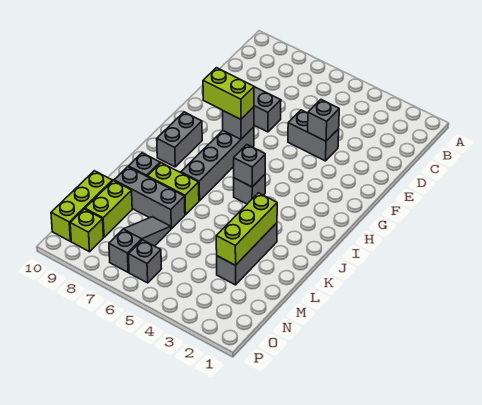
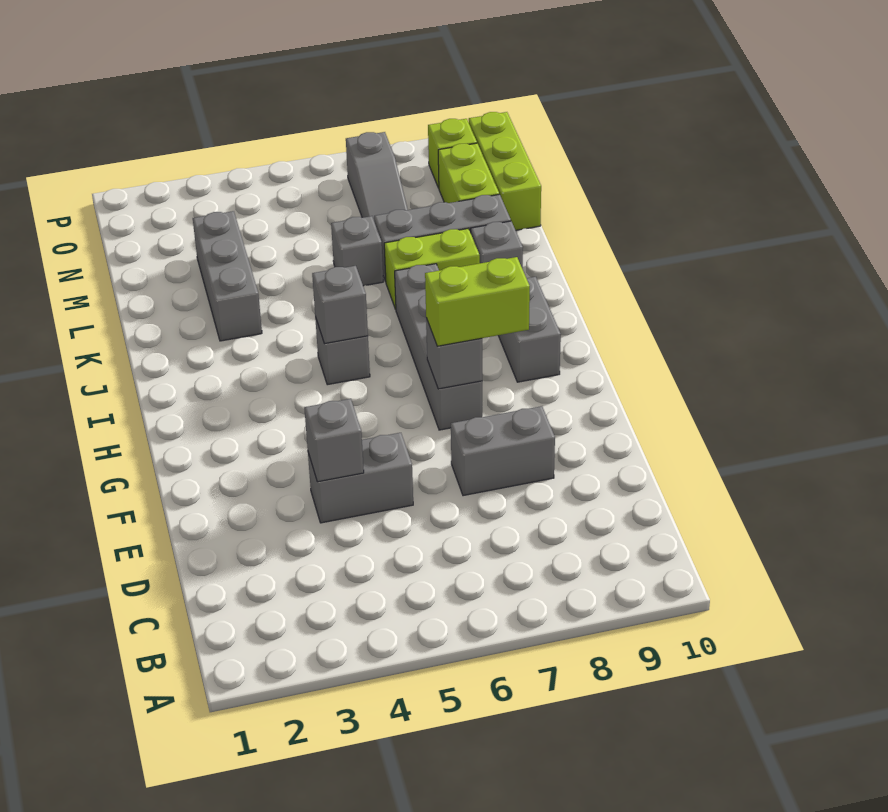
lime 1x3 brick [216,193,277,265] -> none
grey 1x1 brick [128,240,162,283] -> grey 1x1 brick moved to [331,216,383,286]

